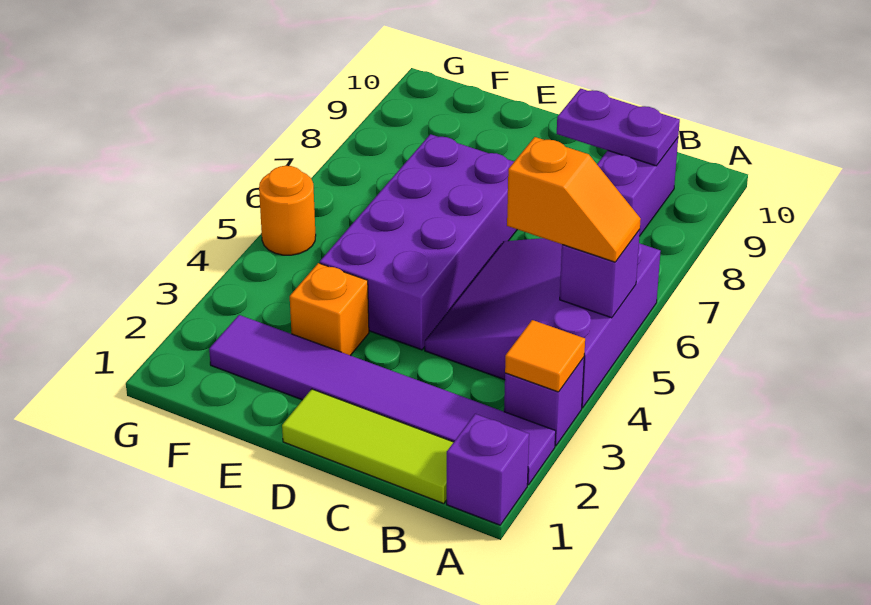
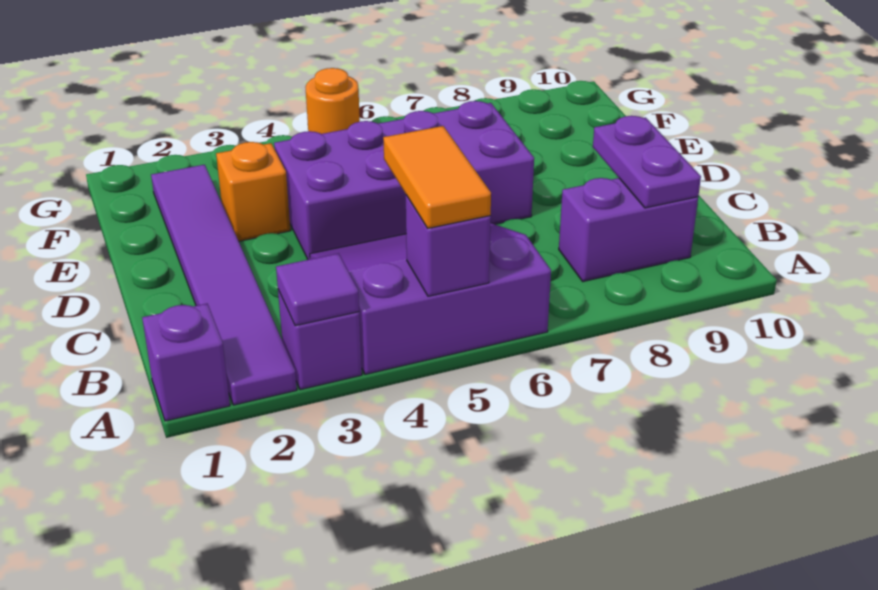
orange 1x1 tile [505,320,585,392] -> purple 1x1 tile [276,253,359,326]
orange 1x2 slope [507,137,641,262] -> orange 1x2 tile [383,126,491,228]
lime 1x3 tile [282,389,454,504] -> none

